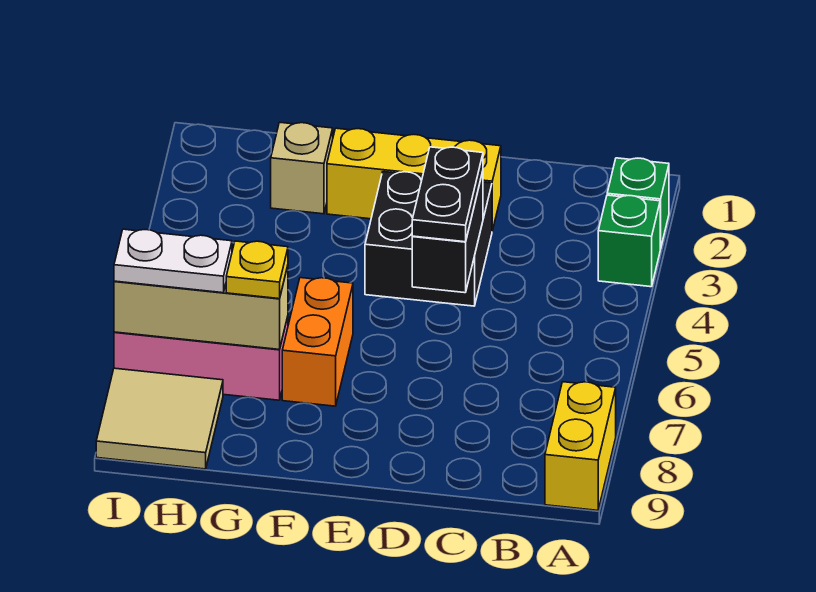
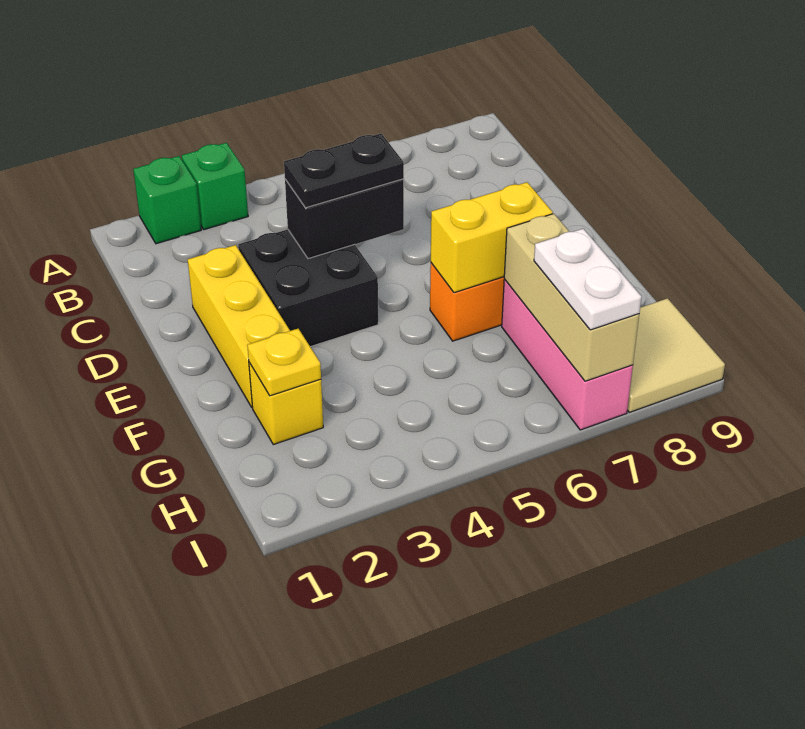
yellow 1x2 brick [545,382,616,510] -> yellow 1x2 brick moved to [431,182,553,293]
tan 1x1 brick [271,122,333,214] -> yellow 1x1 brick [249,363,323,445]
yellow 1x1 plate [226,241,288,299] -> yellow 1x1 plate moved to [247,329,321,396]

